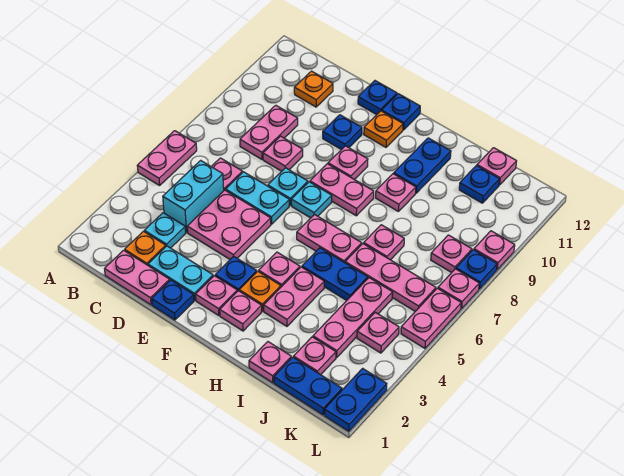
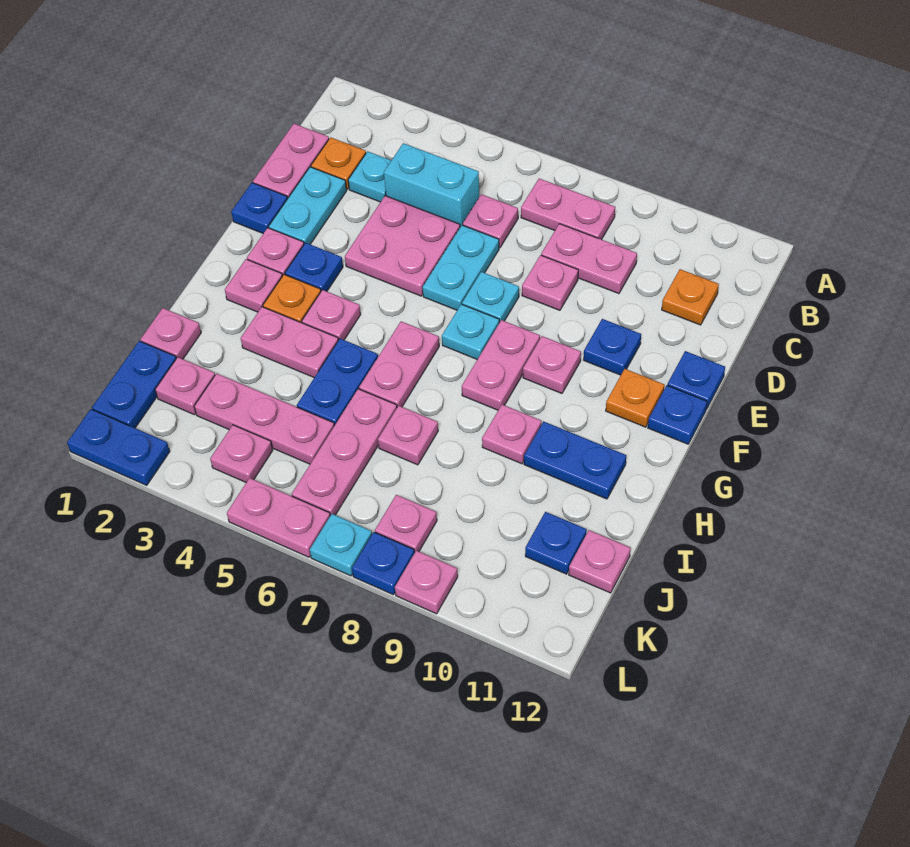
pink 1x2 plate [137,131,197,186] -> pink 1x2 plate moved to [521,179,615,239]
pink 1x1 plate [438,269,479,309] -> cyan 1x1 plate [310,514,372,576]

